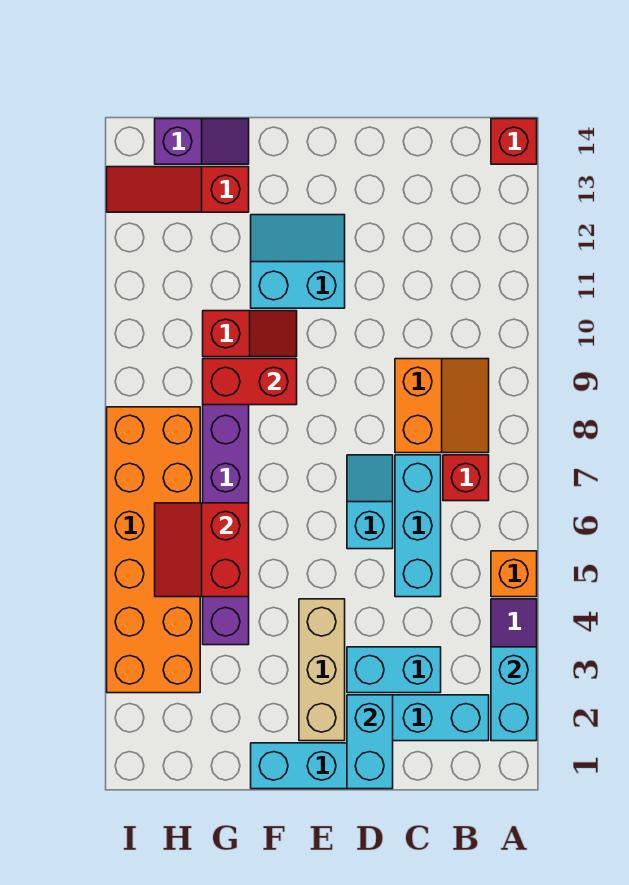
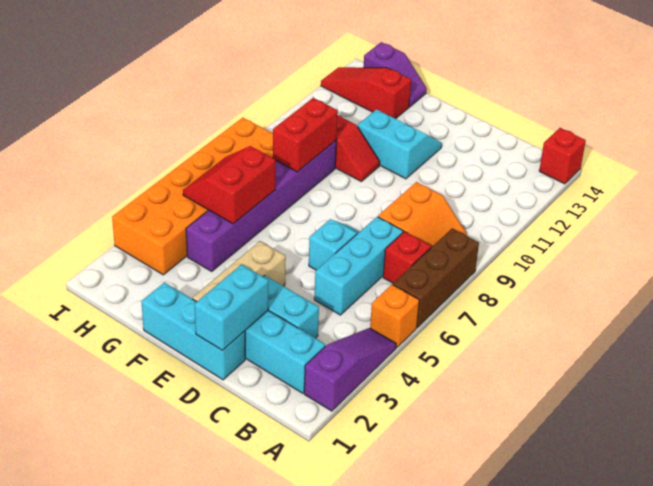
cyan 1x2 brick [491,647,537,741] -> none
none -> brown 1x3 brick [393,228,479,328]
red 1x2 brick [203,359,297,405] -> red 1x2 brick turned to [273,98,338,172]

